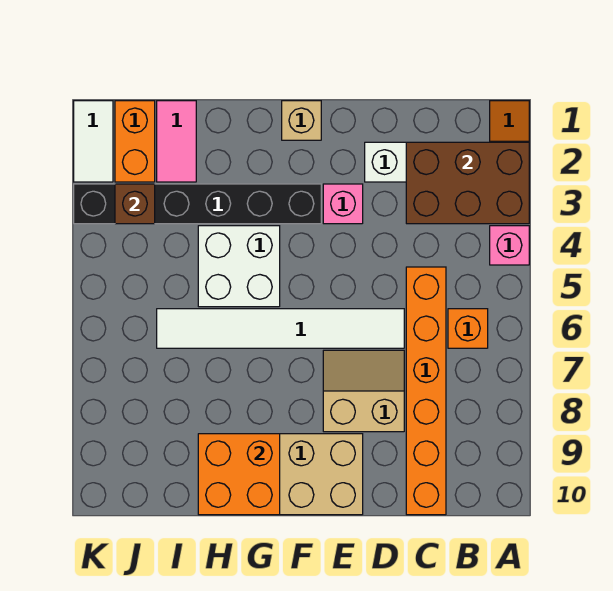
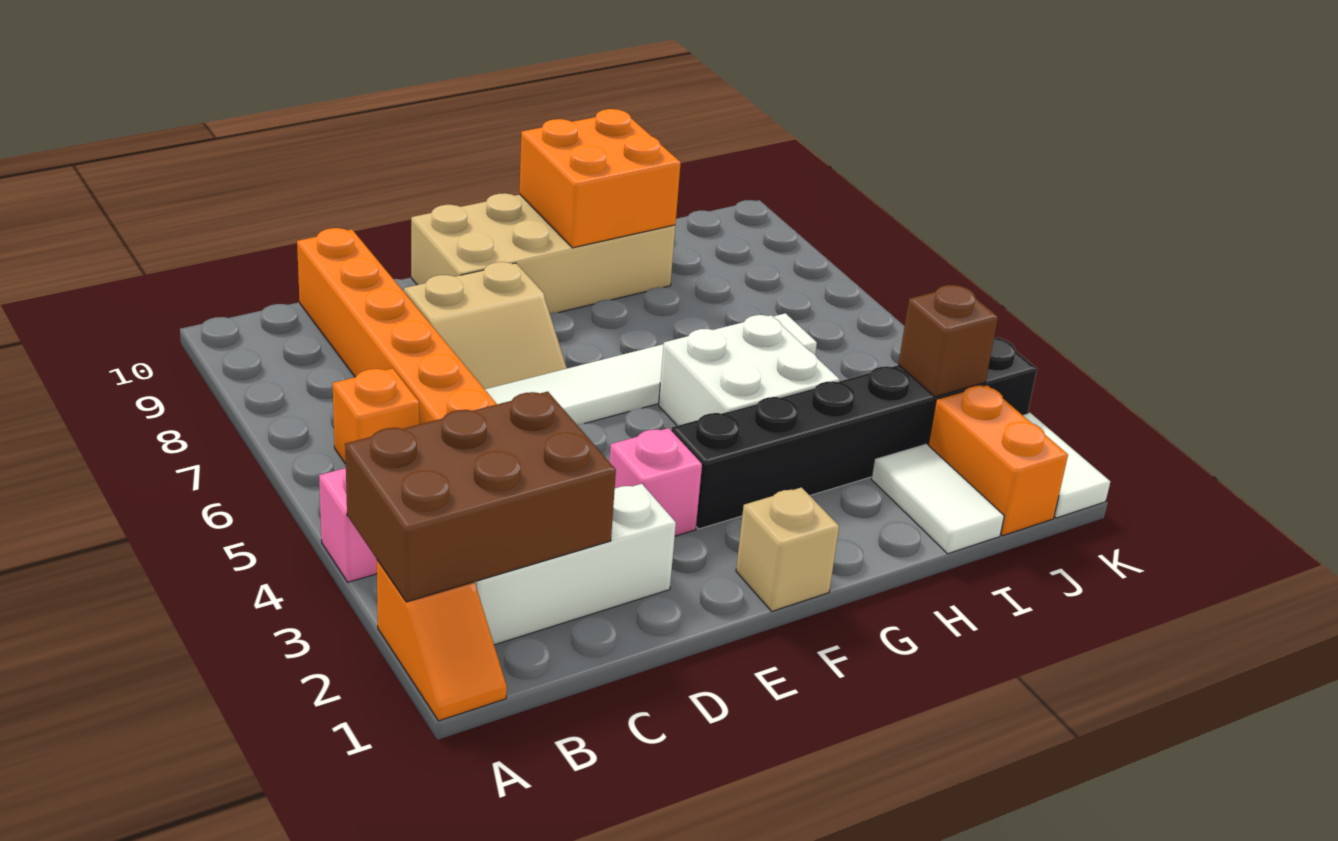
pink 1x2 tile [157,101,196,182] -> white 1x2 tile [871,444,1004,554]

